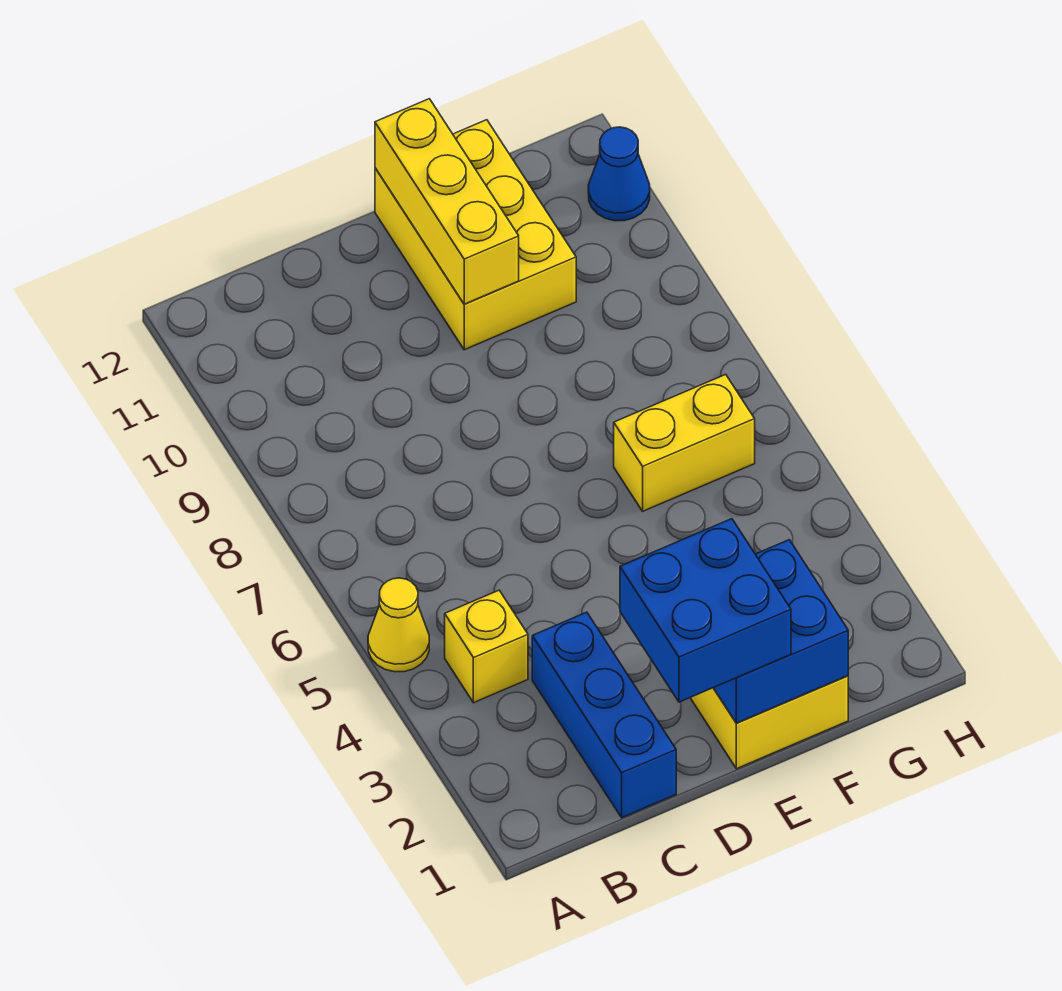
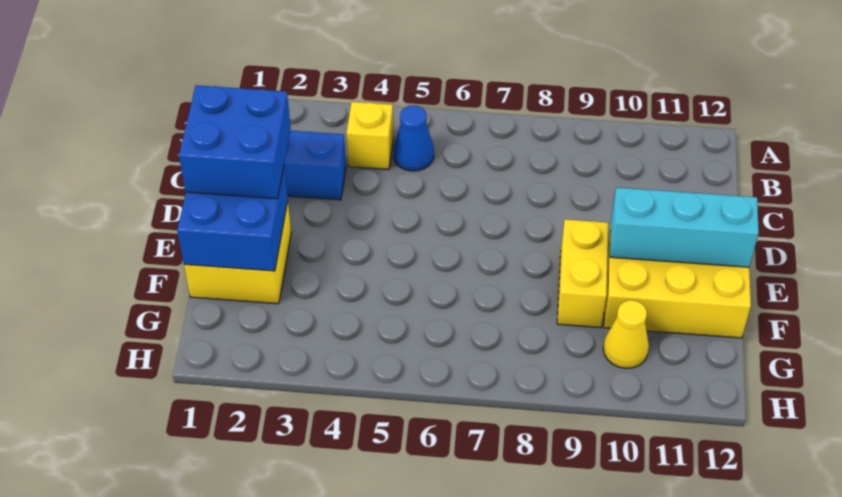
yellow 1x1 cone [368,578,429,672] -> yellow 1x1 cone moved to [603,300,649,368]
yellow 1x3 brick [375,99,519,304] -> cyan 1x3 brick [610,187,759,267]
yellow 1x2 brick [614,374,755,511] -> yellow 1x2 brick moved to [557,219,608,328]
blue 1x1 cone [588,127,650,221] -> blue 1x1 cone moved to [393,105,434,171]

